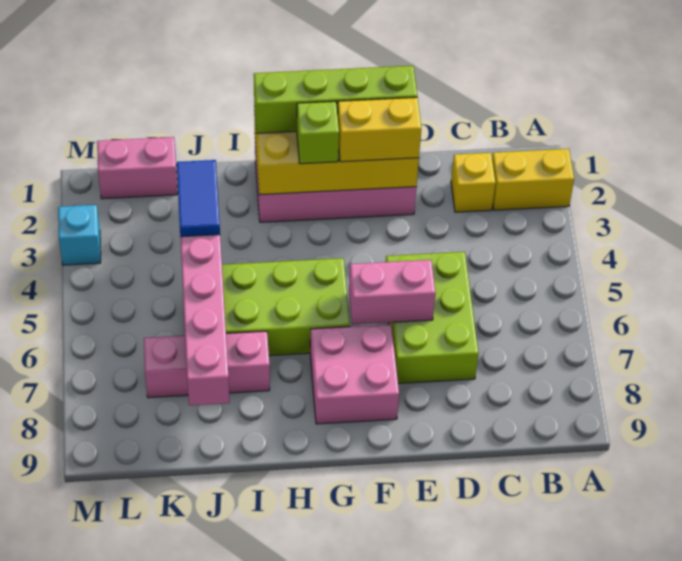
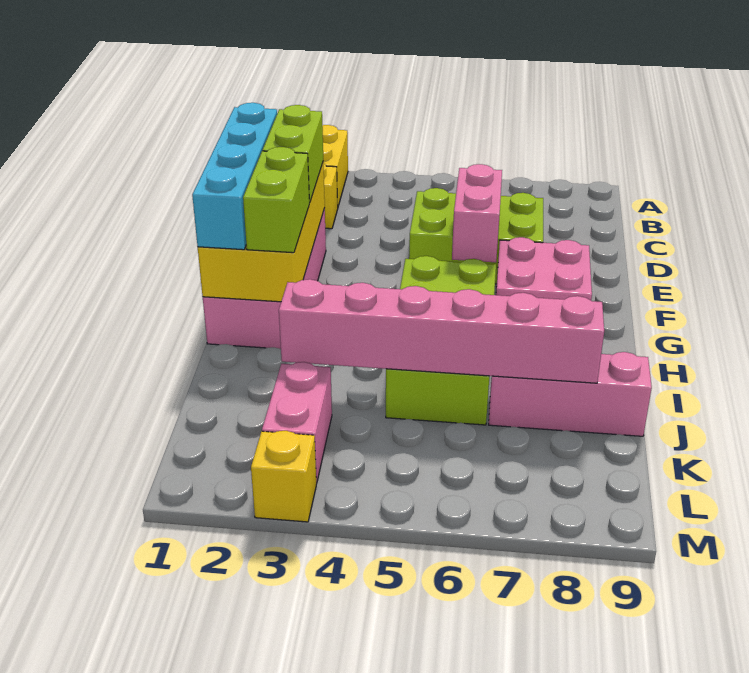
lime 1x4 brick [254,66,417,134] -> cyan 1x4 brick [192,103,277,250]
yellow 1x2 brick [338,97,421,162] -> lime 1x2 brick [262,105,323,203]
lime 1x1 brick [297,101,339,164] -> lime 1x2 brick [243,147,309,253]
pink 1x3 brick [144,331,270,398] -> pink 1x3 brick turned to [489,352,652,436]
blue 1x2 tile [177,160,220,237] -> none
pink 1x2 brick [97,137,178,199] -> pink 1x2 brick moved to [262,362,332,483]
cyan 1x1 brick [58,205,101,265] -> yellow 1x1 brick [251,431,316,522]

